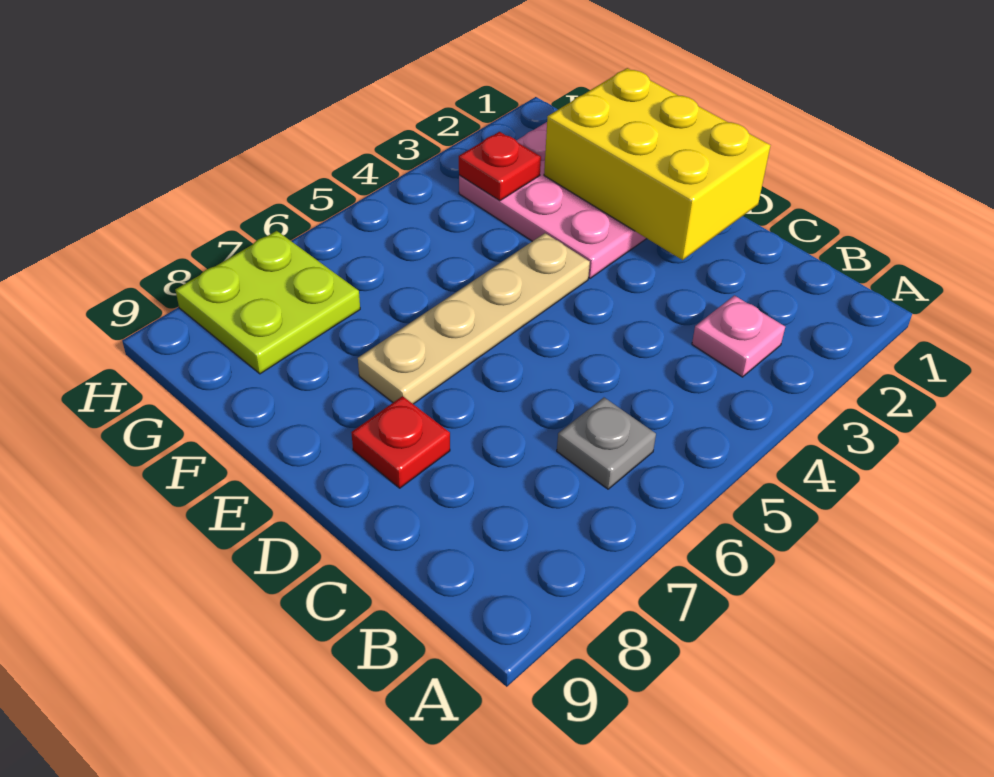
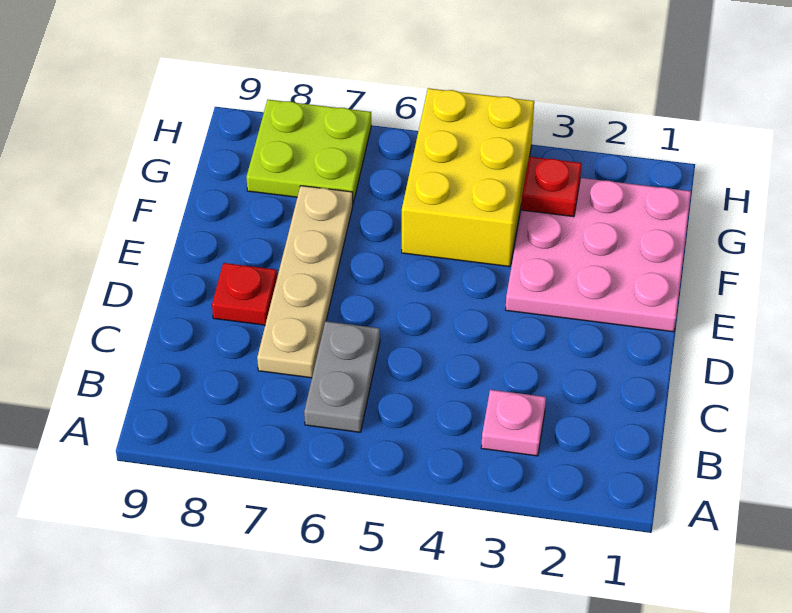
grey 1x1 plate [557,398,656,489] -> grey 1x2 plate [304,321,380,432]
yellow 2x3 brick [544,68,770,260] -> yellow 2x3 brick moved to [402,88,534,267]
tan 1x4 plate [358,233,590,404] -> tan 1x4 plate turned to [257,186,353,378]

